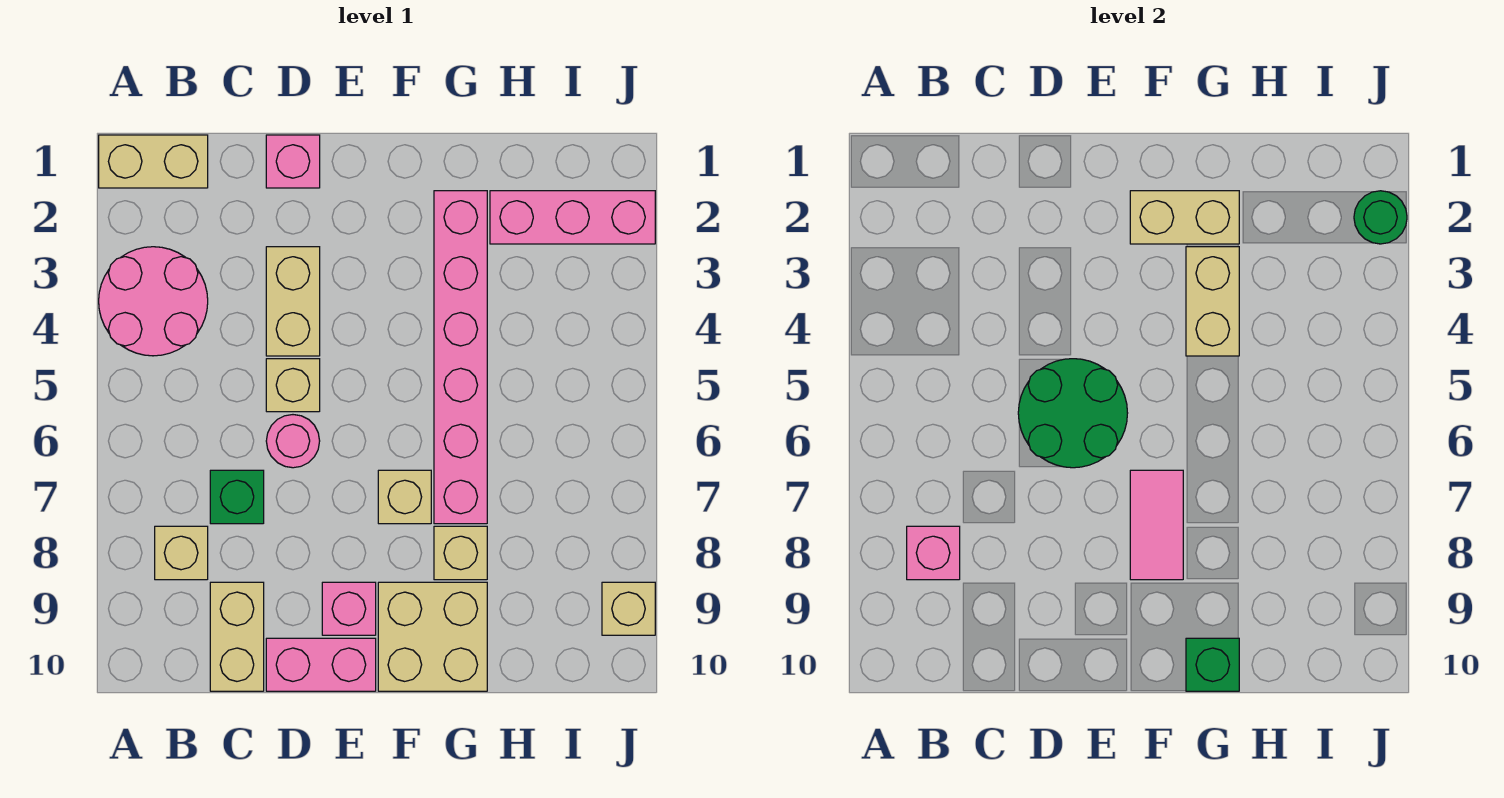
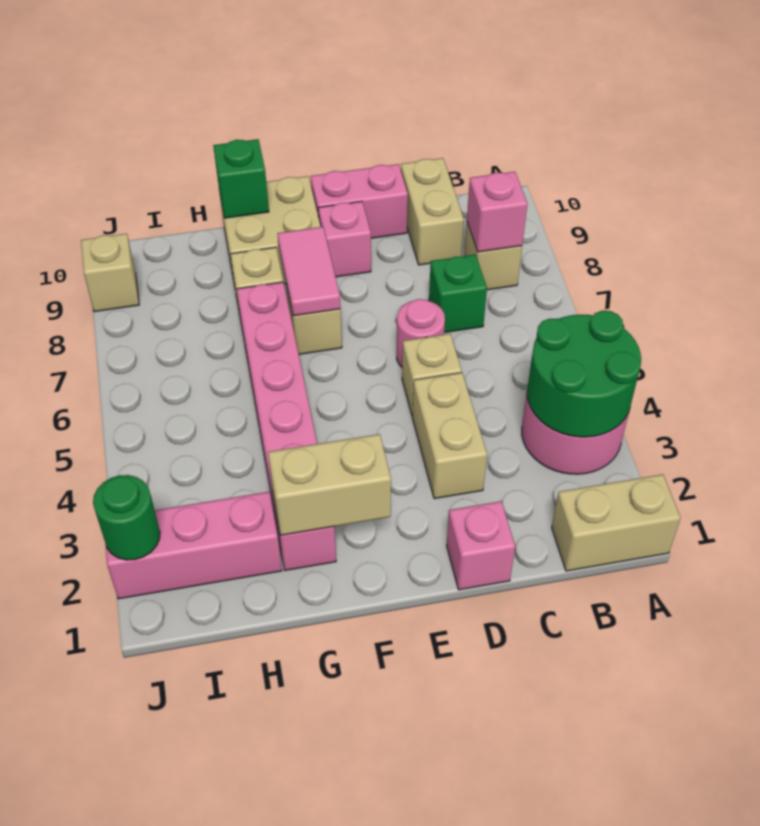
green 2x2 round brick [1018,359,1128,468] -> green 2x2 round brick moved to [527,311,641,437]
tan 1x2 brick [1186,247,1239,356] -> none

